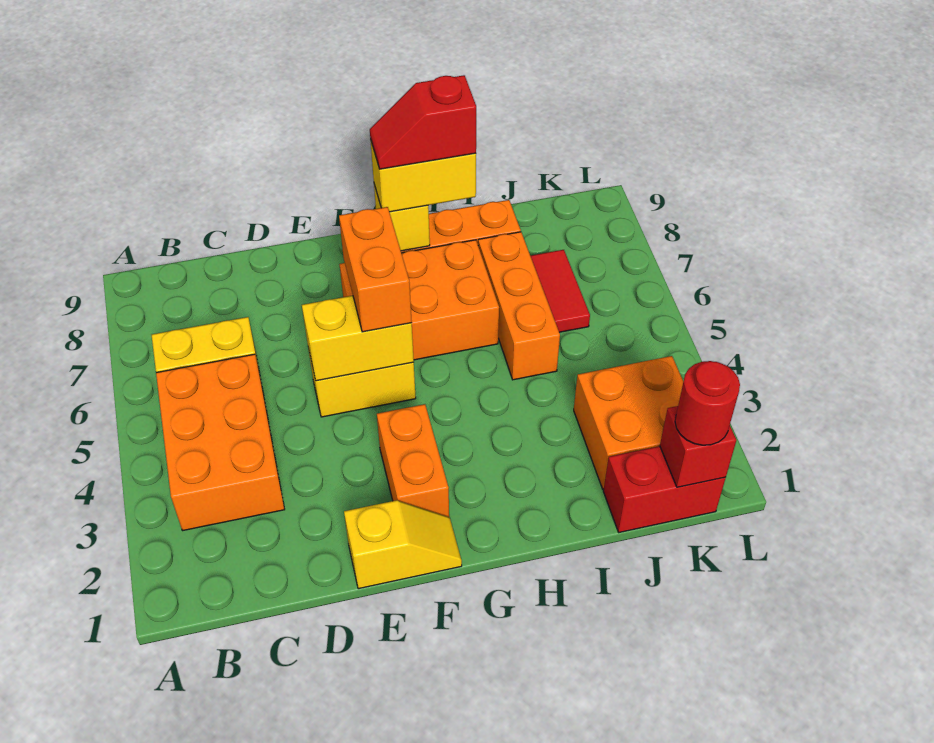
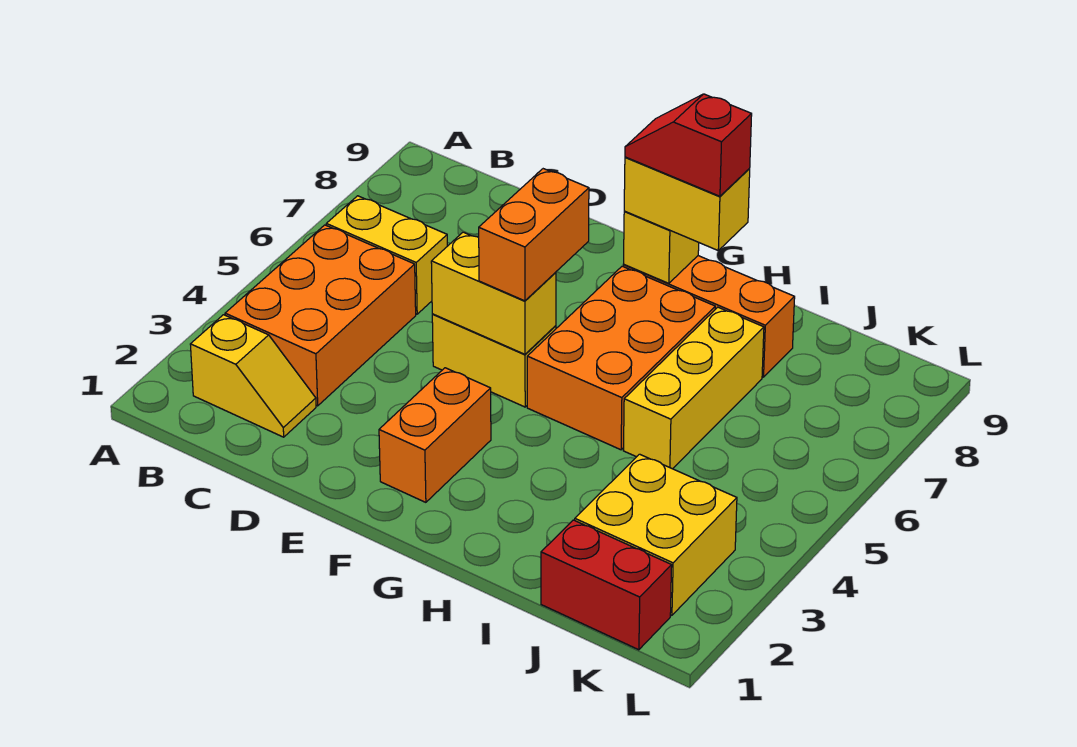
yellow 1x2 slope [344,500,462,589] -> yellow 1x2 slope moved to [190,315,316,437]
orange 2x3 brick [339,240,499,360] -> orange 2x3 brick turned to [527,266,715,450]
orange 1x3 brick [478,232,560,380] -> yellow 1x3 brick [623,307,764,469]
orange 2x2 brick [574,356,683,489] -> yellow 2x2 brick [575,454,737,615]
red 1x2 tile [531,250,590,332] -> none
red 1x1 brick [660,406,736,487] -> none
red 1x1 round brick [675,361,740,445] -> none

